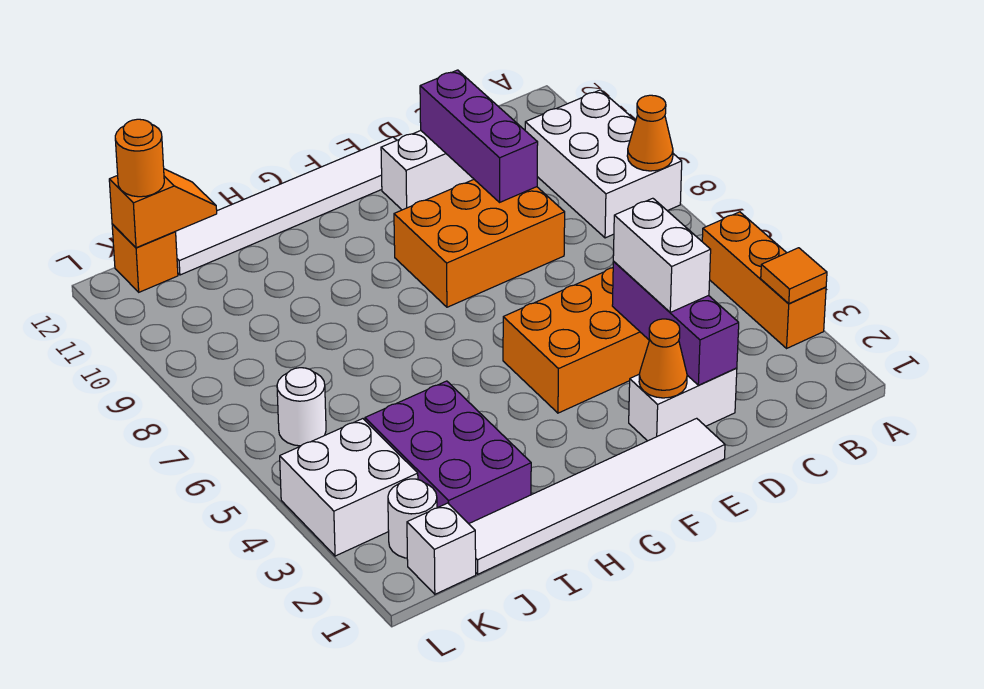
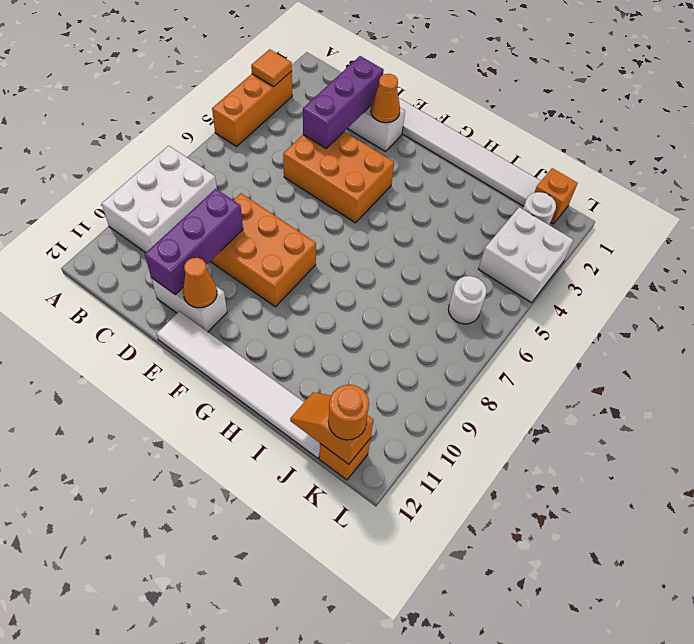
orange 1x1 cone [627,95,673,171] -> orange 1x1 cone moved to [183,258,217,308]
white 1x2 brick [613,198,711,312] -> none
purple 2x3 brick [365,381,531,524] -> none
white 1x1 brick [407,503,476,594] -> orange 1x1 brick [535,168,578,224]

